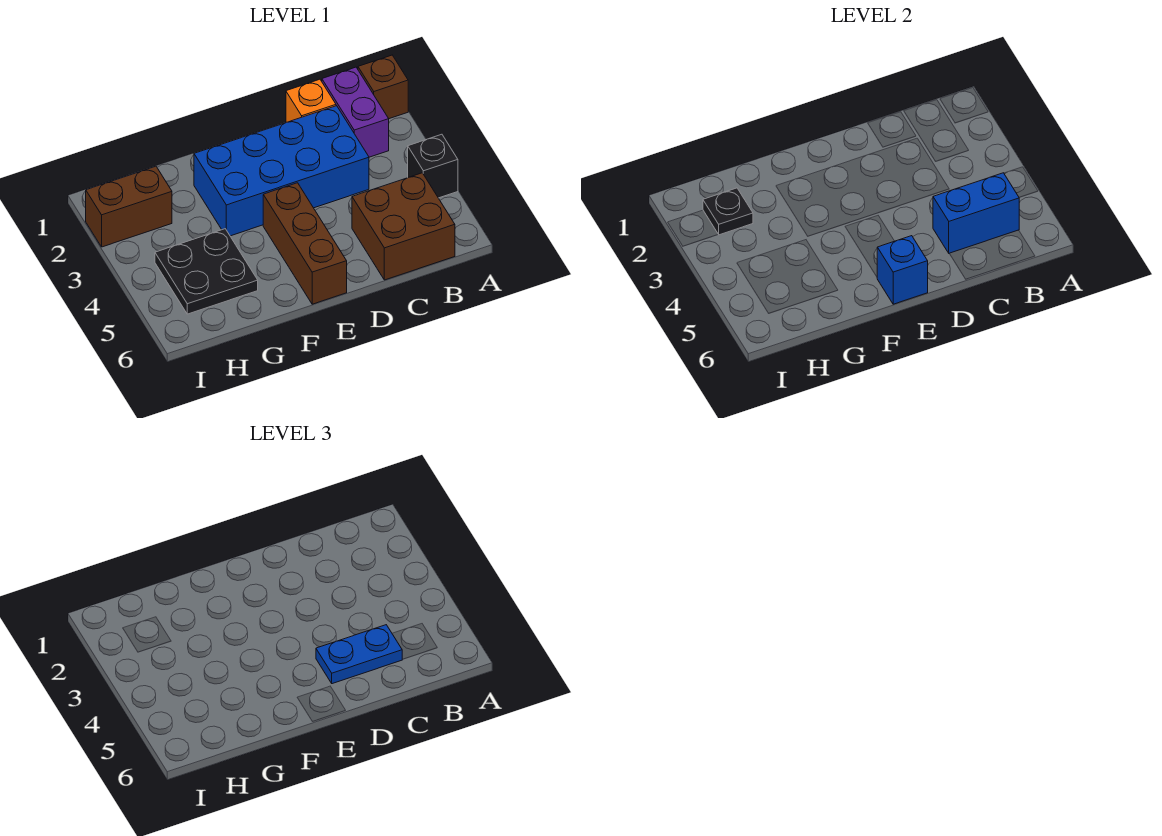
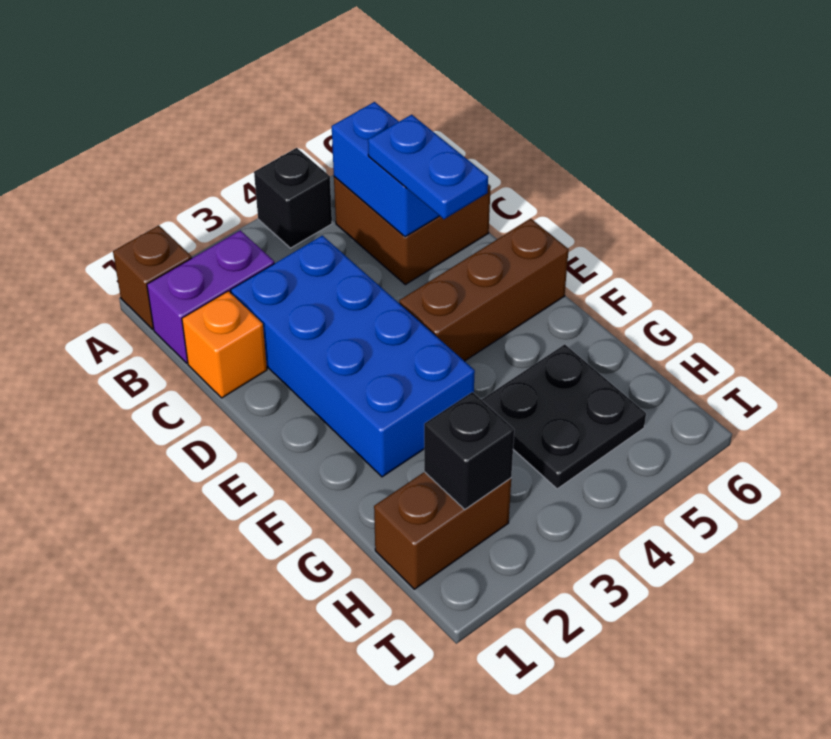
blue 1x1 brick [877,236,928,304] -> none
brown 1x2 brick [86,166,172,247] -> brown 1x2 brick turned to [374,472,511,589]
black 1x1 plate [703,188,753,235] -> black 1x1 brick [424,392,514,509]

